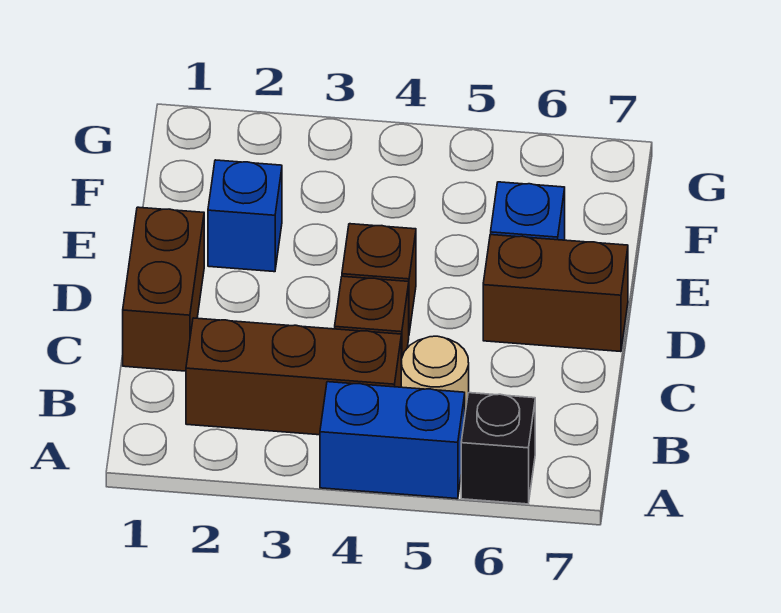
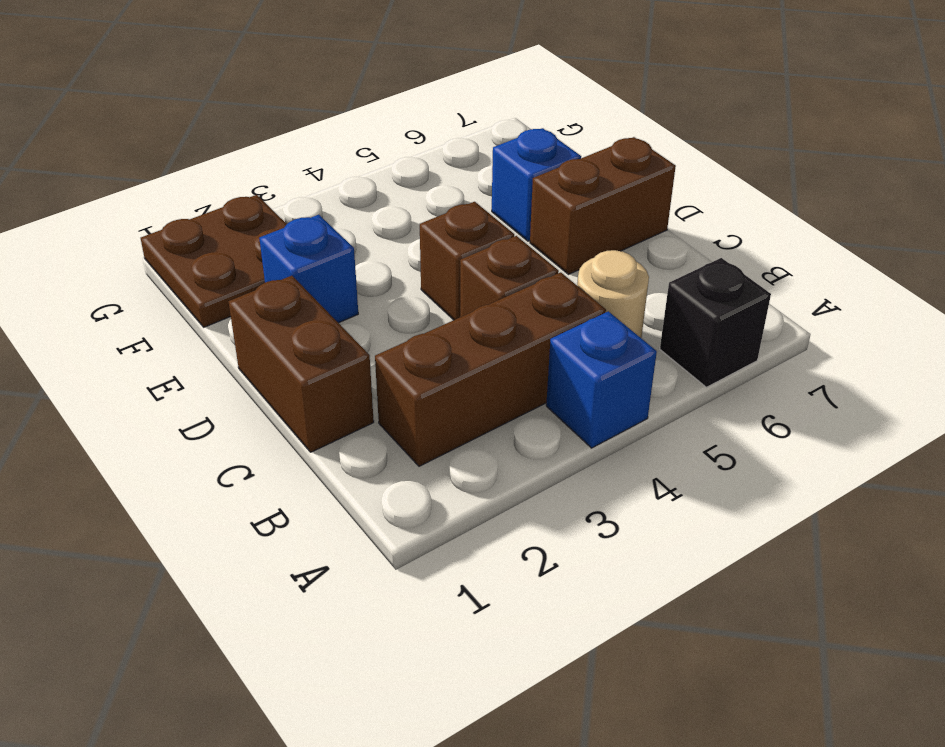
blue 1x2 brick [320,382,465,499] -> blue 1x1 brick [546,311,657,448]
none -> brown 2x2 plate [141,195,287,327]

